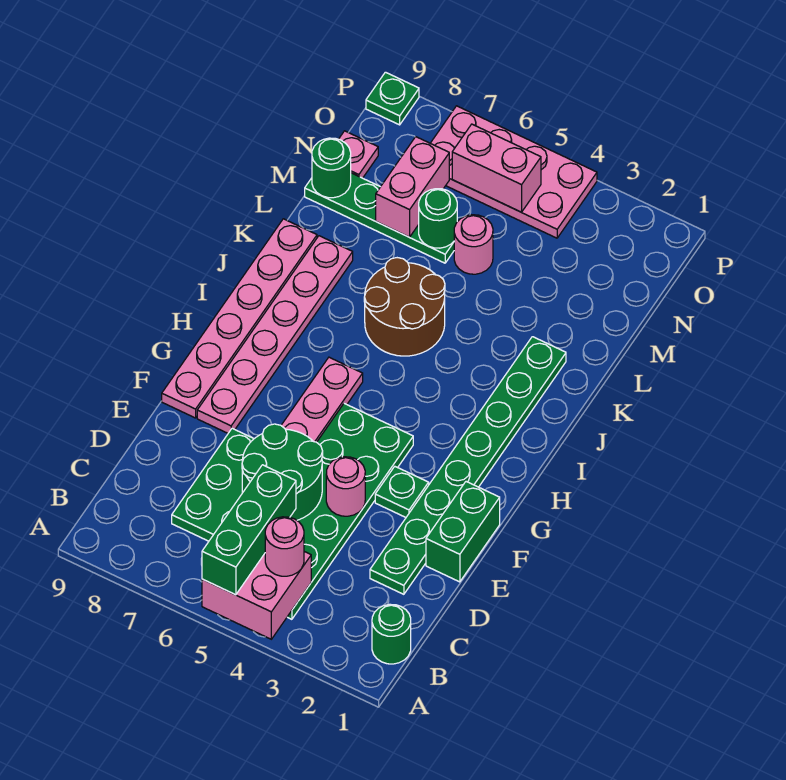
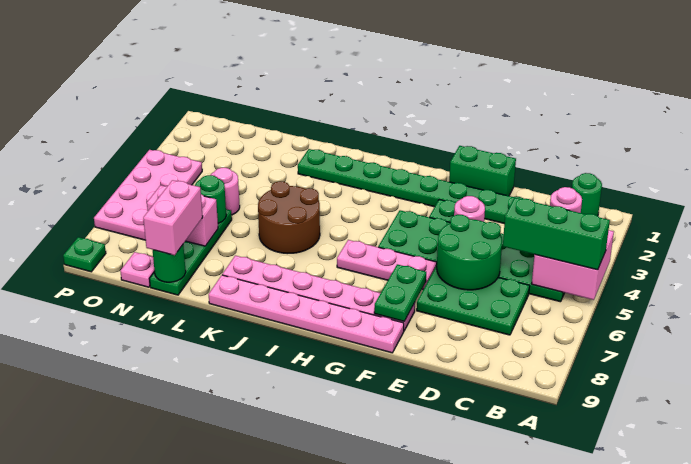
none -> green 1x2 plate [374,264,426,321]
pink 1x2 brick [452,124,541,212] -> pink 1x2 brick moved to [143,180,203,255]

